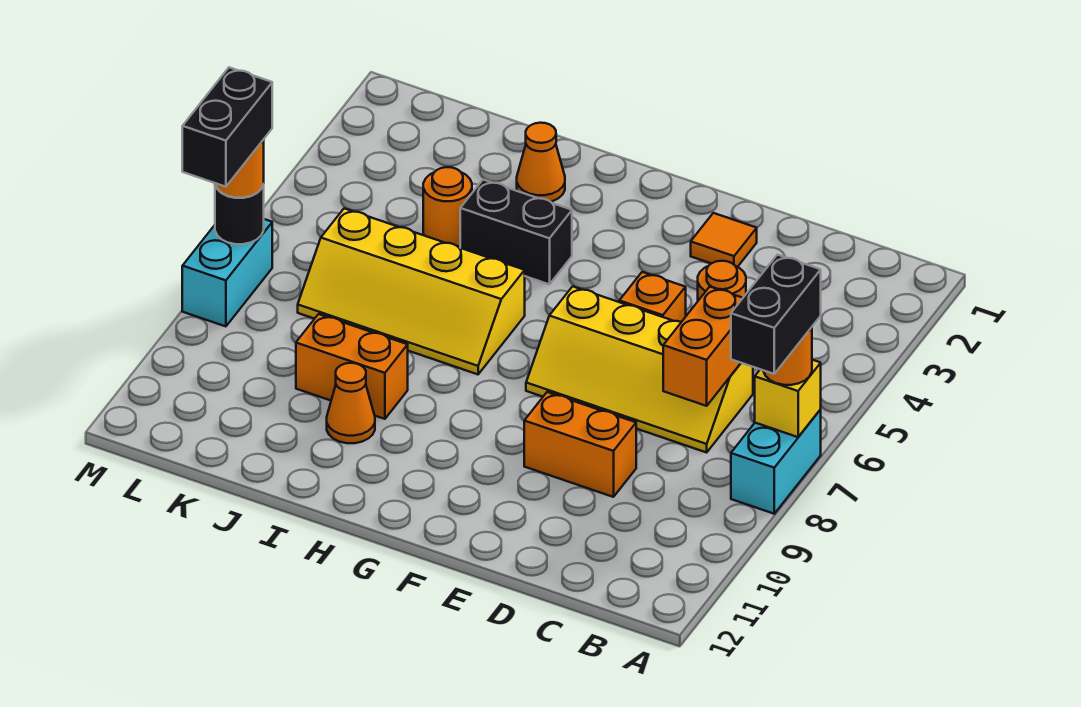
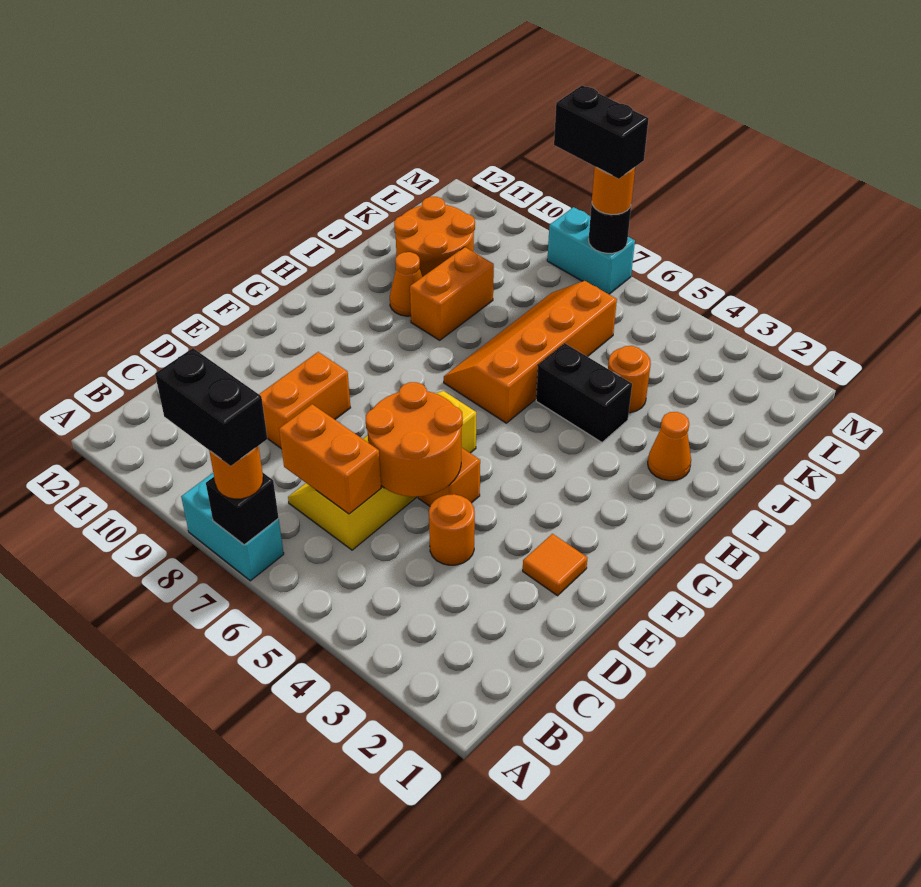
yellow 1x1 brick [755,360,821,437] -> black 1x1 brick [206,472,279,545]
none -> orange 2x2 round brick [366,382,463,497]
black 1x2 brick [460,180,572,284] -> black 1x2 brick turned to [536,343,632,442]
yellow 2x4 slope [298,208,525,374] -> orange 2x4 slope [444,281,617,423]
none -> orange 2x2 round brick [394,197,475,277]

